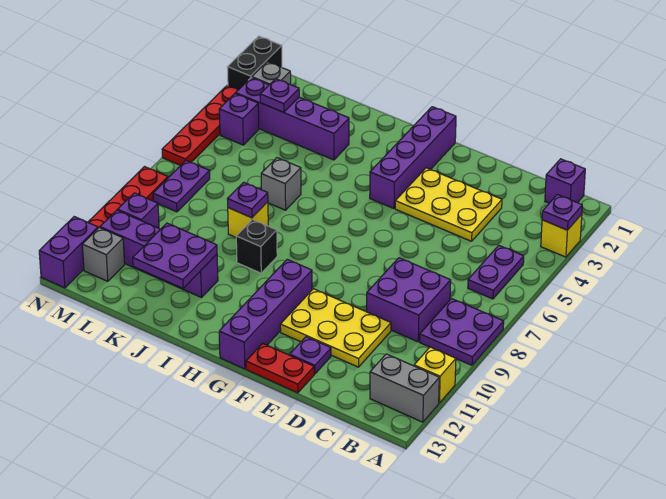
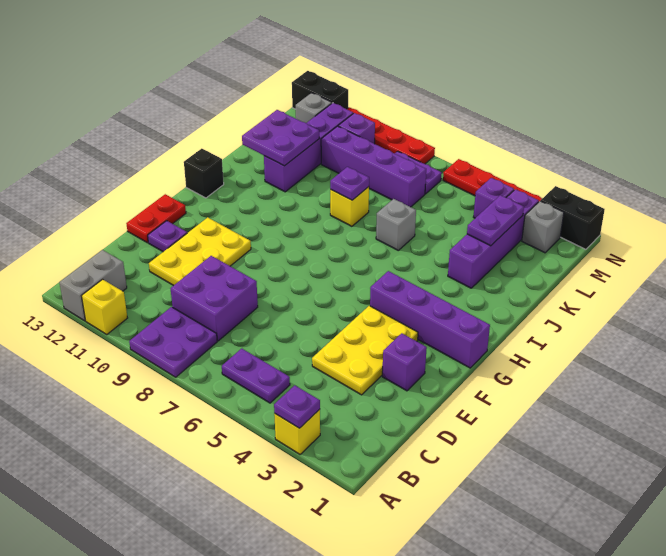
purple 1x1 brick [545,159,585,203] -> purple 1x1 brick moved to [382,333,427,391]
purple 1x4 brick [219,259,312,369] -> purple 1x4 brick moved to [321,126,426,207]
black 1x1 brick [236,220,277,273] -> black 1x1 brick moved to [184,149,224,198]
purple 1x1 plate [260,79,299,112] -> purple 1x2 plate [467,195,524,246]
purple 1x2 brick [39,217,98,288] -> black 1x2 brick [292,71,348,109]

